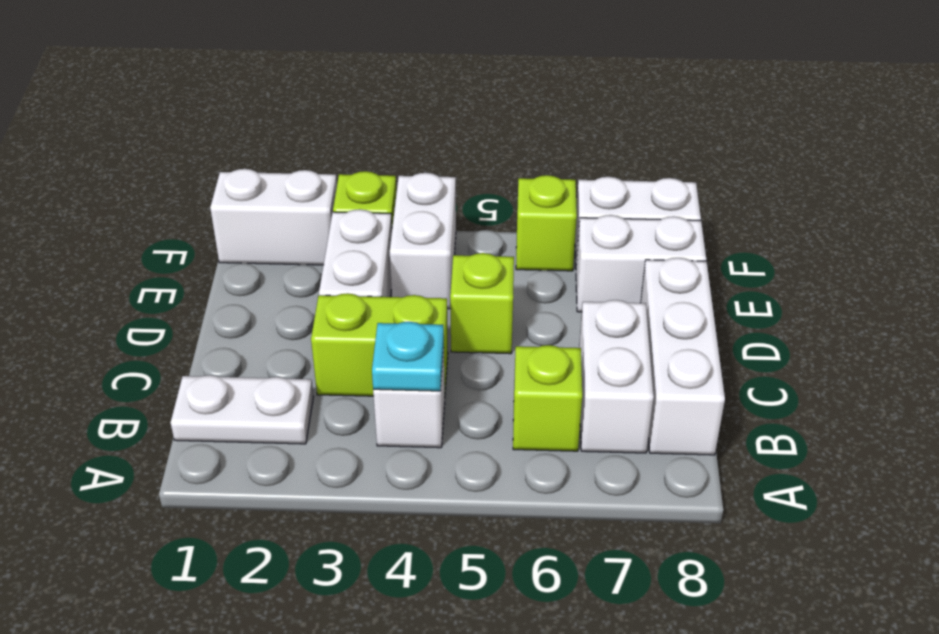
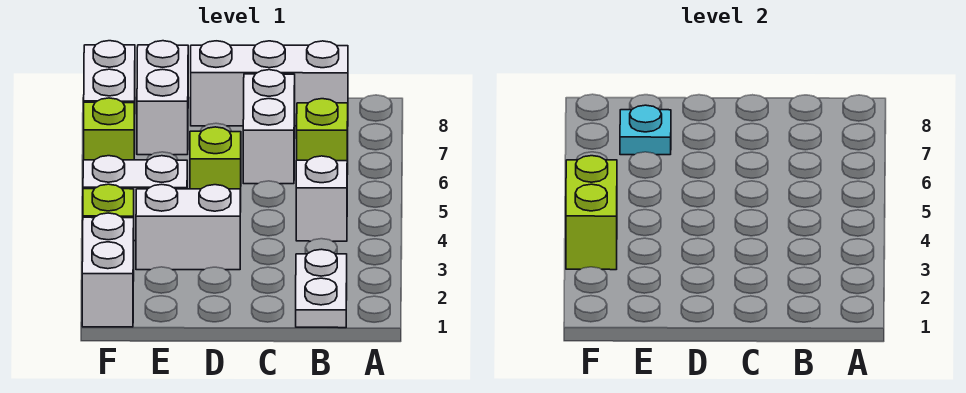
cyan 1x1 plate [372,322,444,391] -> cyan 1x1 plate moved to [620,105,671,155]
white 1x2 brick [579,300,654,453] -> white 1x2 brick turned to [243,70,295,184]
lime 1x2 brick [311,293,448,396] -> lime 1x2 brick moved to [566,156,617,270]

